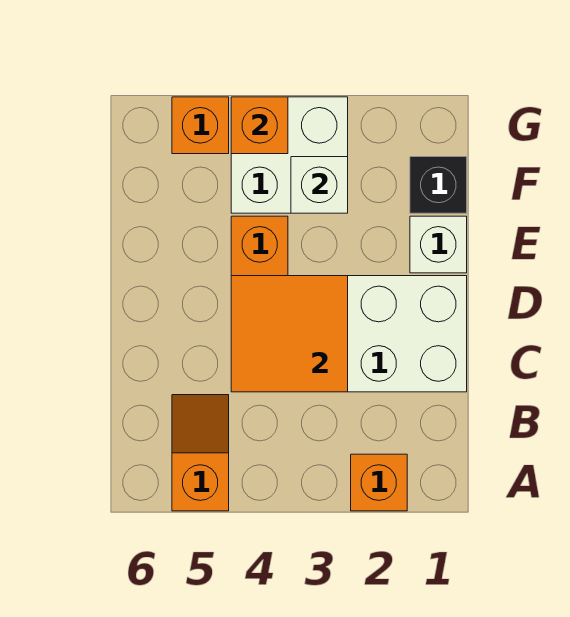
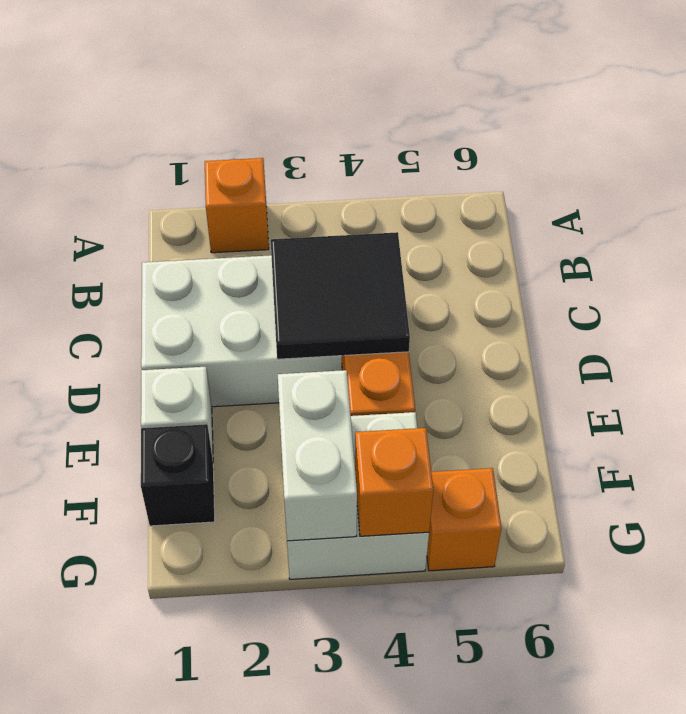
orange 1x2 slope [172,395,229,511] -> none
orange 2x2 tile [231,276,348,392] -> black 2x2 tile [271,232,410,359]
white 1x1 brick [291,157,348,213] -> white 1x2 brick [278,370,357,541]

